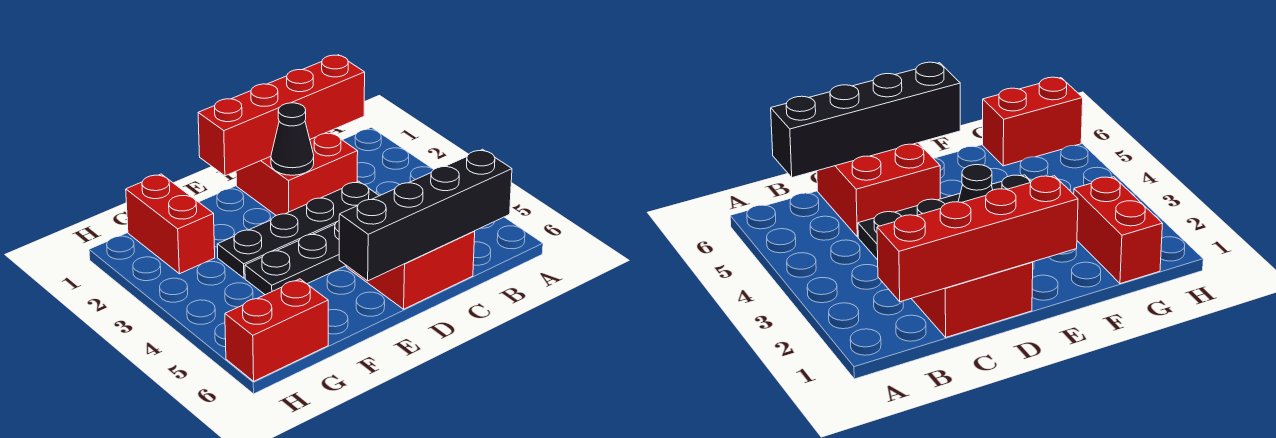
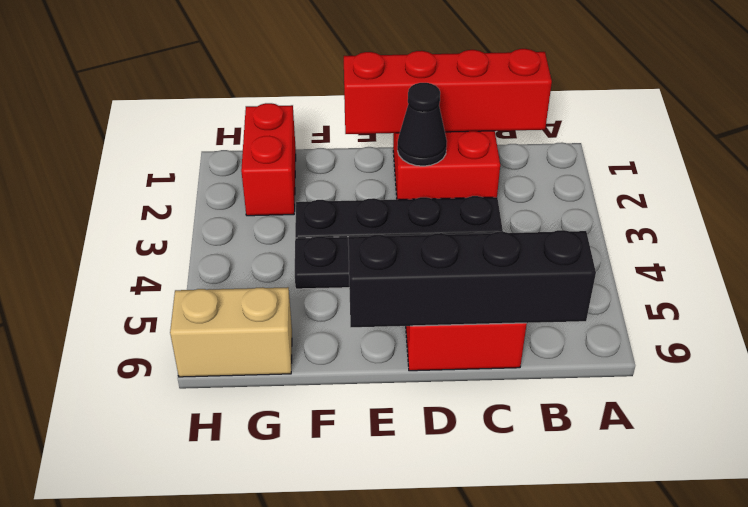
red 1x2 brick [225,279,328,381] -> tan 1x2 brick [170,287,292,377]

